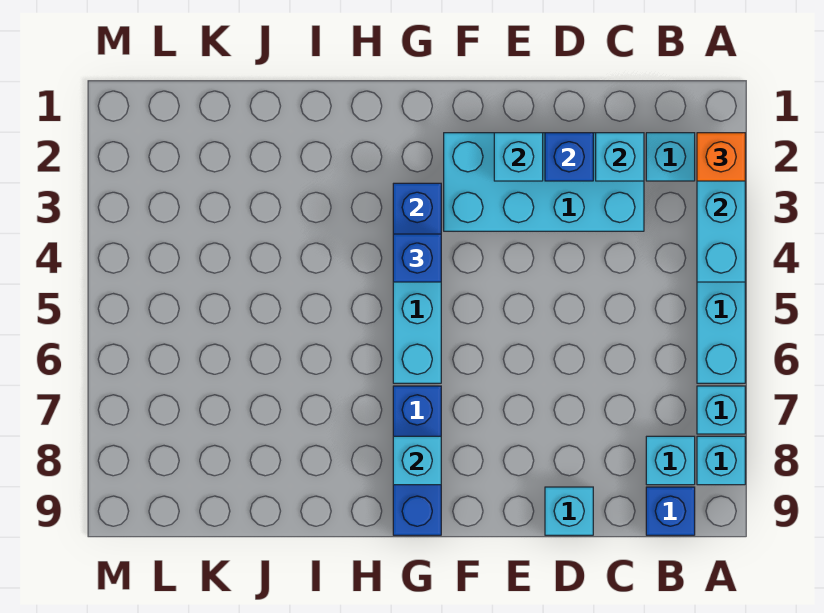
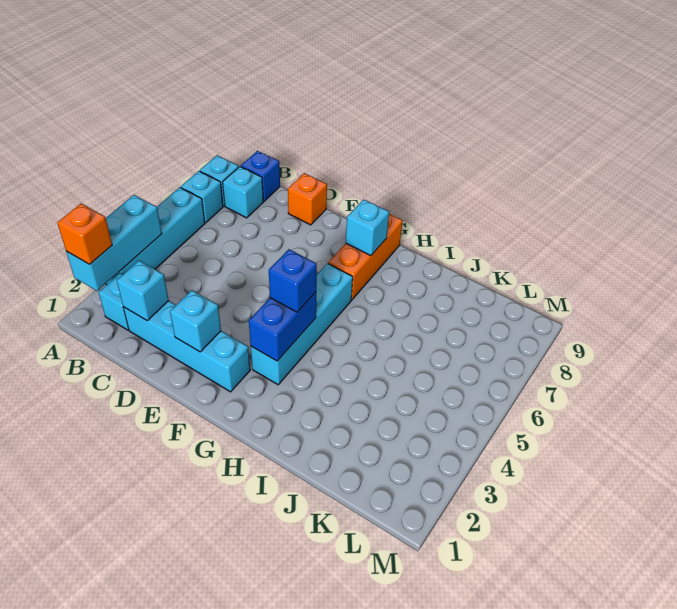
cyan 2x4 brick [444,133,644,231] -> cyan 1x4 brick [123,301,250,392]
blue 1x1 brick [545,133,593,181] -> none
cyan 1x1 brick [545,487,593,535] -> orange 1x1 brick [288,173,327,225]
blue 1x3 brick [393,386,441,535] -> orange 1x3 brick [328,214,402,300]

